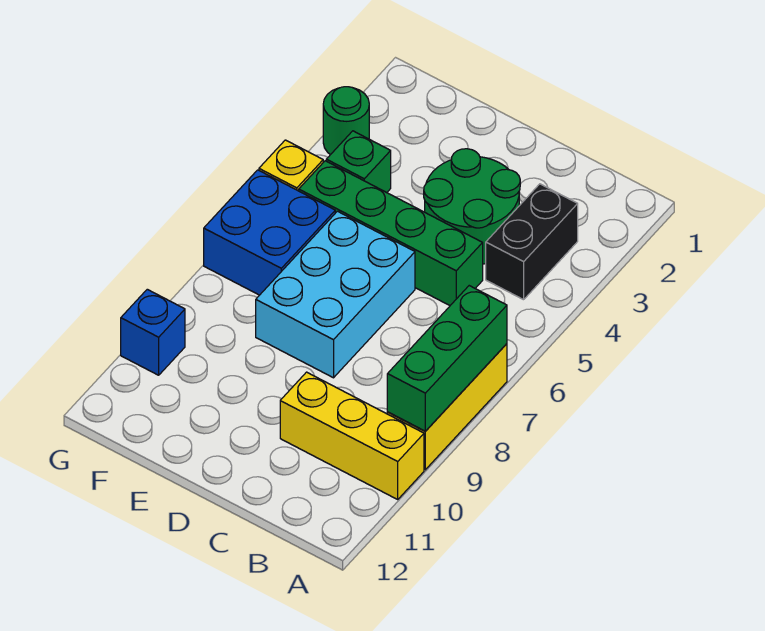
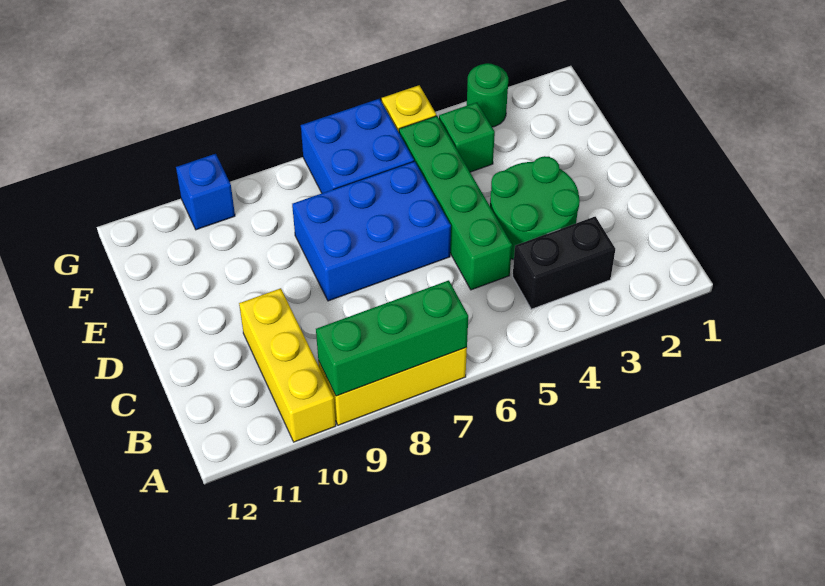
cyan 2x3 brick [256,211,415,378] -> blue 2x3 brick [292,161,451,301]

